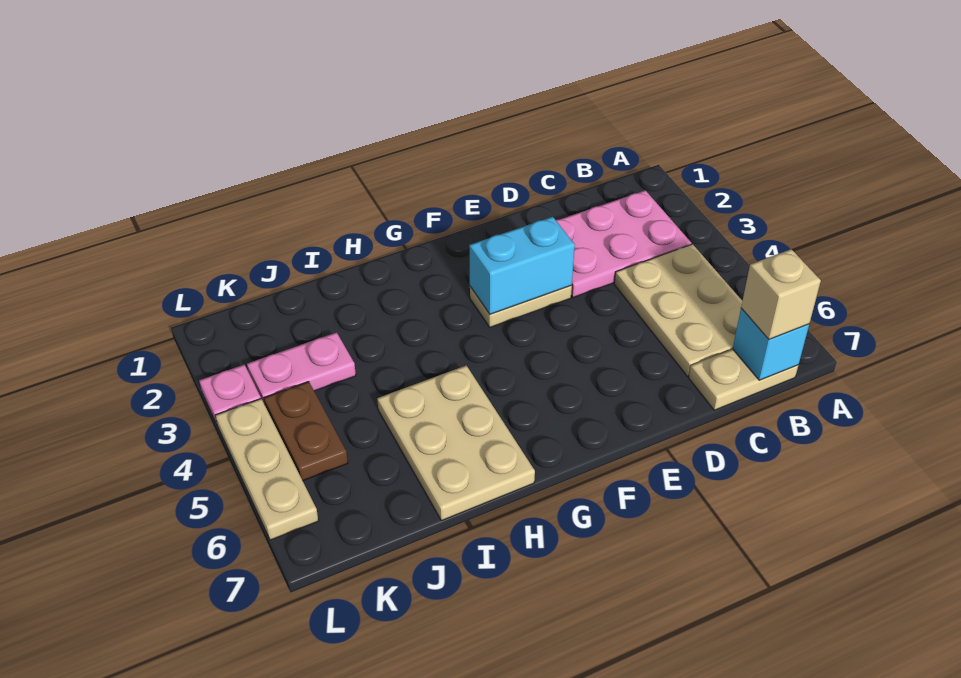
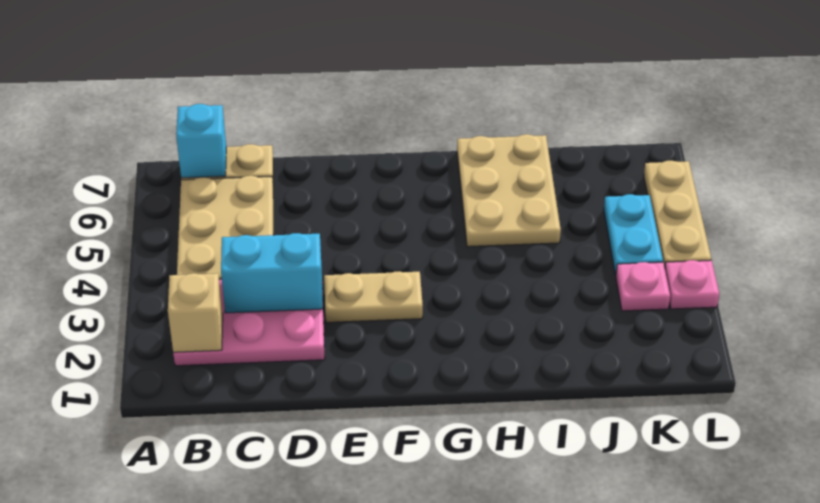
tan 1x1 brick [741,249,821,340] -> tan 1x1 brick moved to [168,273,223,352]
cyan 1x2 brick [469,217,575,314] -> cyan 1x2 brick moved to [221,233,323,313]
pink 1x2 plate [247,332,356,405] -> pink 1x1 plate [616,262,670,311]
brown 1x2 plate [264,382,348,481] -> cyan 1x2 plate [604,194,663,275]

